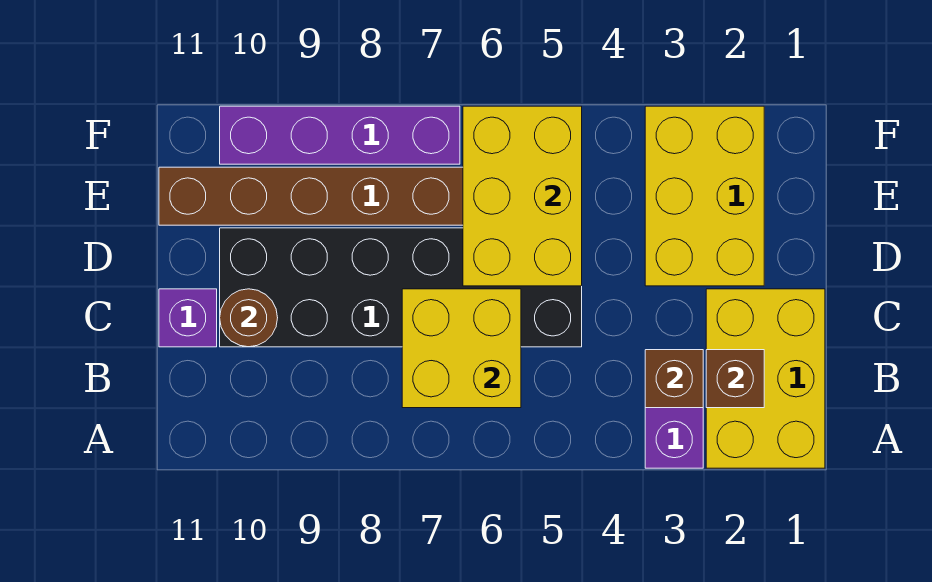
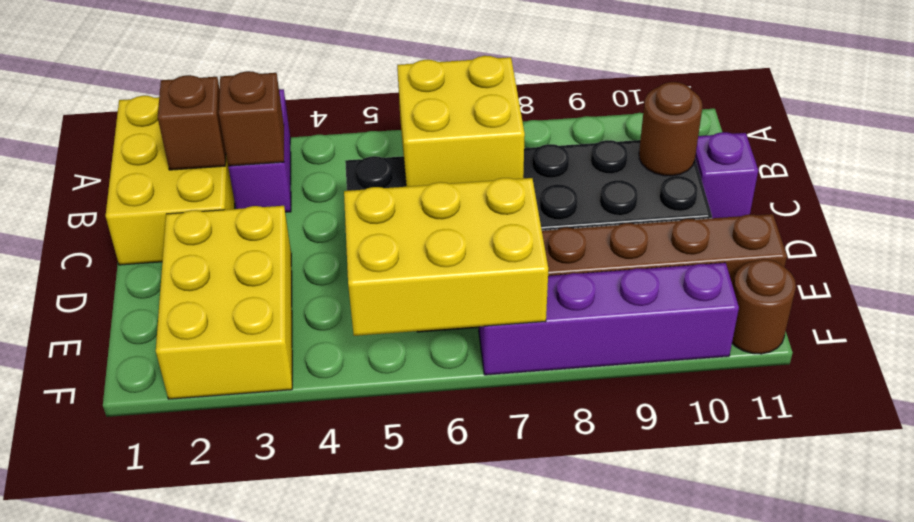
yellow 2x3 brick [463,106,582,286] -> yellow 2x3 brick turned to [344,178,548,336]
none -> brown 1x1 round brick [732,259,796,354]

